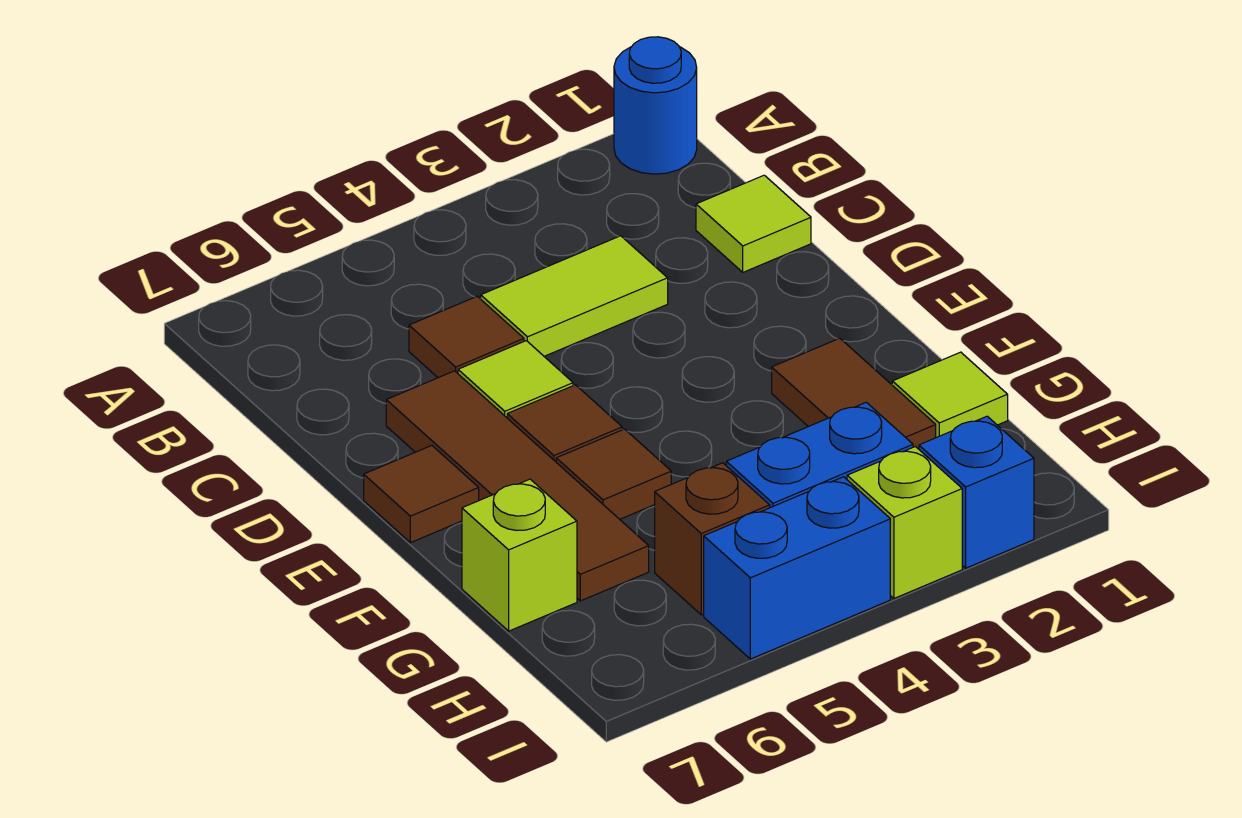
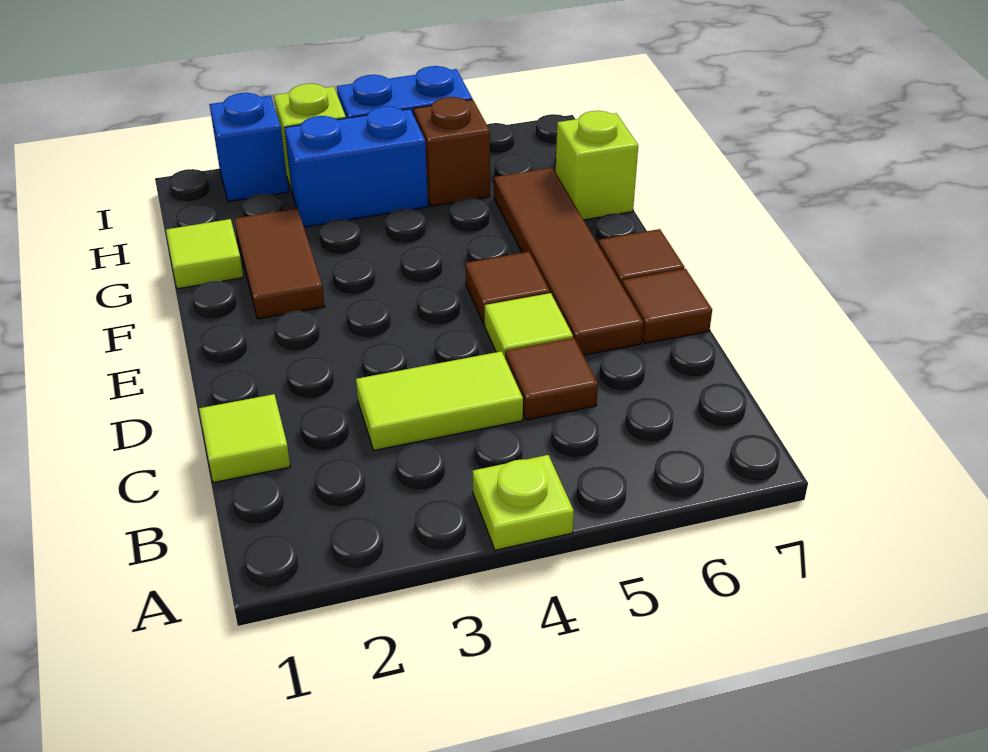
blue 1x1 round brick [614,37,697,174] -> none
none -> lime 1x1 plate [473,455,574,550]
brown 1x1 tile [556,429,671,519] -> brown 1x1 tile moved to [622,269,712,343]

